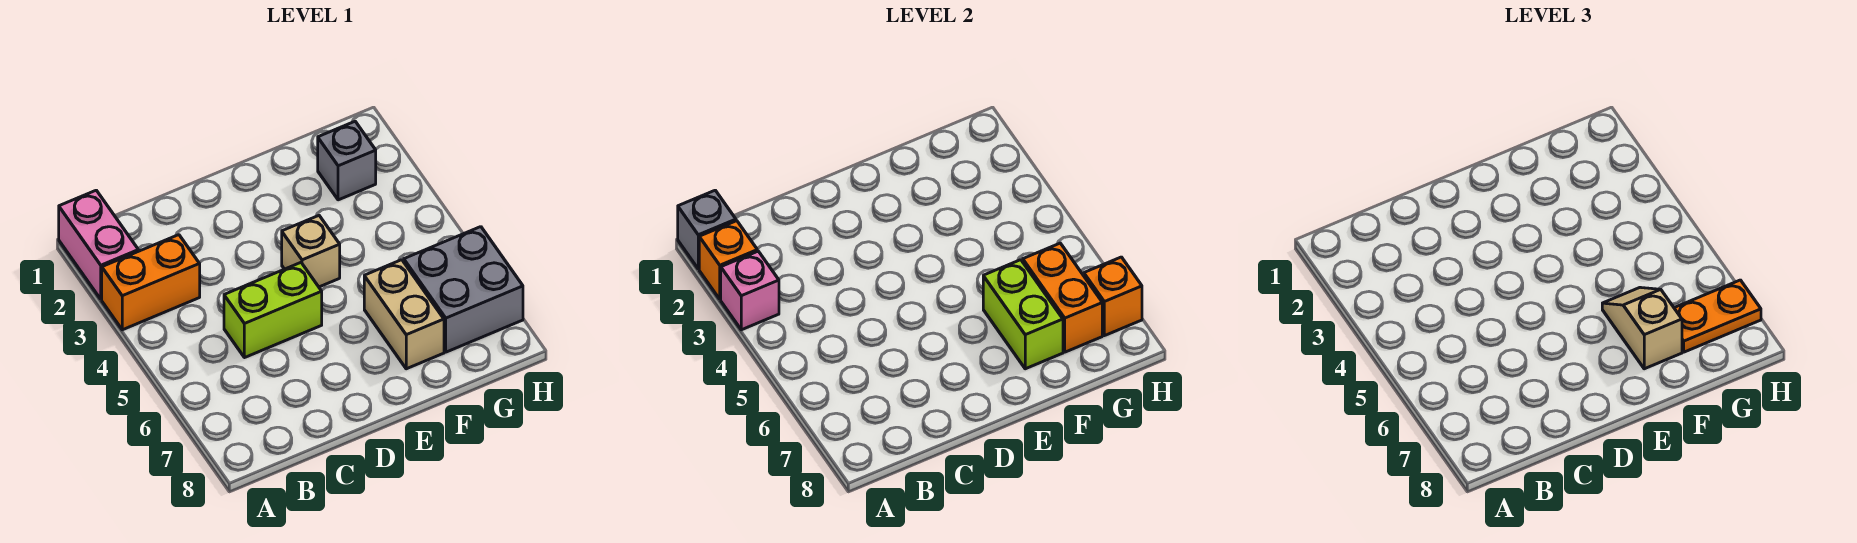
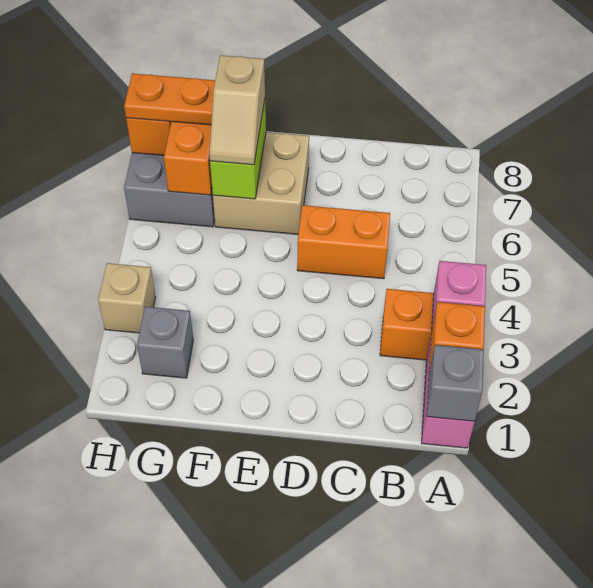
lime 1x2 brick [224,263,322,358] -> orange 1x2 brick [297,205,390,279]
tan 1x1 brick [282,216,340,287] -> tan 1x1 brick moved to [98,263,156,333]
tan 1x2 brick [364,260,444,369] -> tan 2x2 brick [213,132,309,234]

